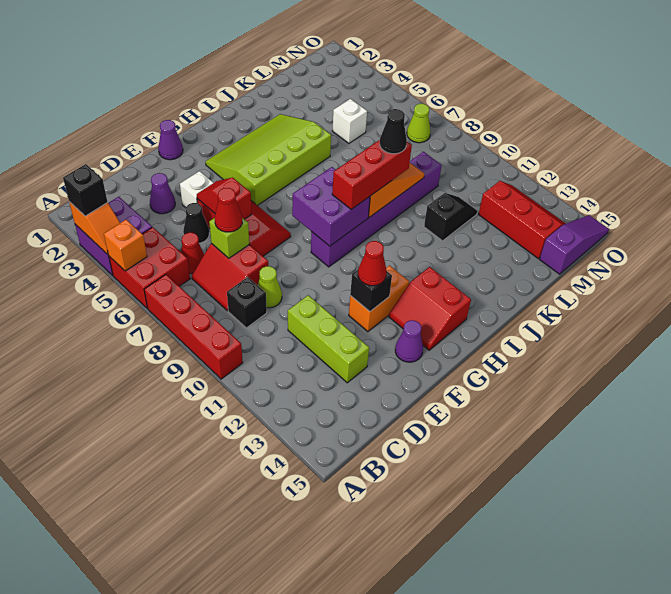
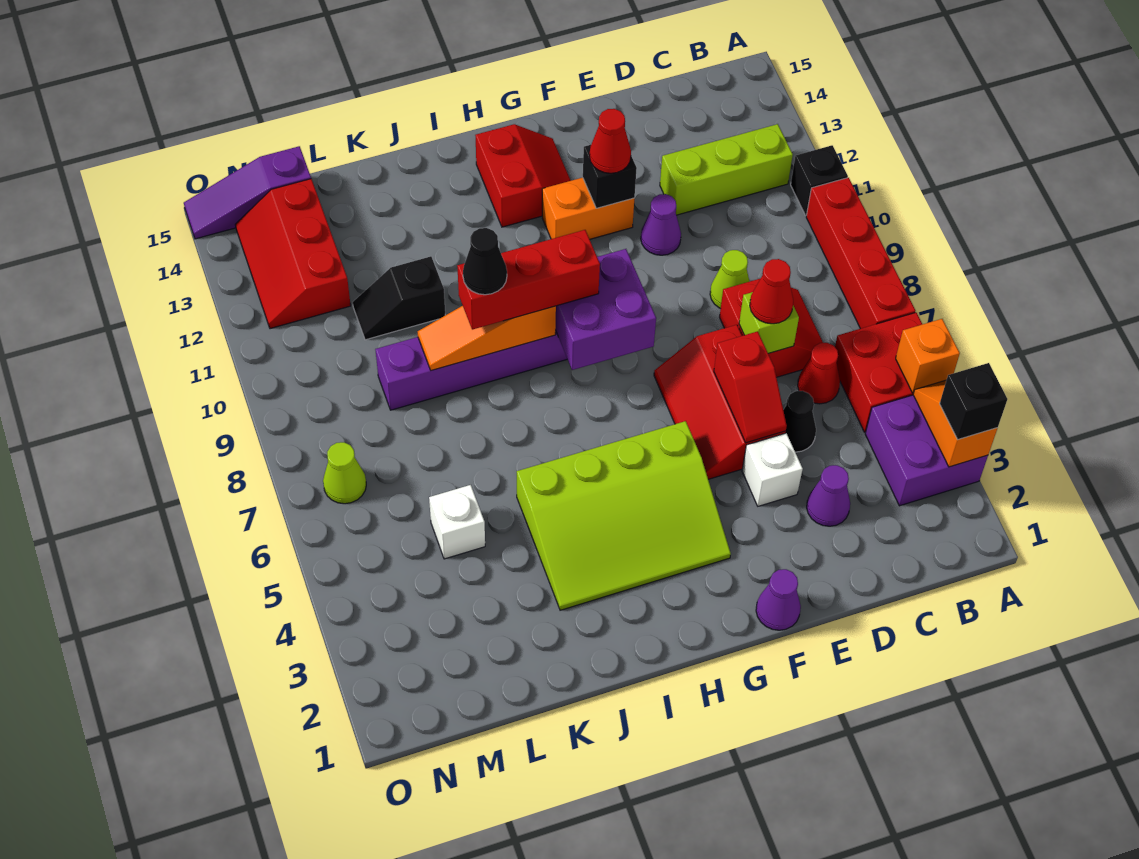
black 1x1 brick [227,277,267,328] -> black 1x1 brick moved to [791,145,848,215]
lime 1x3 brick [288,295,369,383] -> lime 1x3 brick turned to [660,124,793,215]
purple 1x1 cone [395,320,423,362] -> purple 1x1 cone moved to [641,194,681,255]

